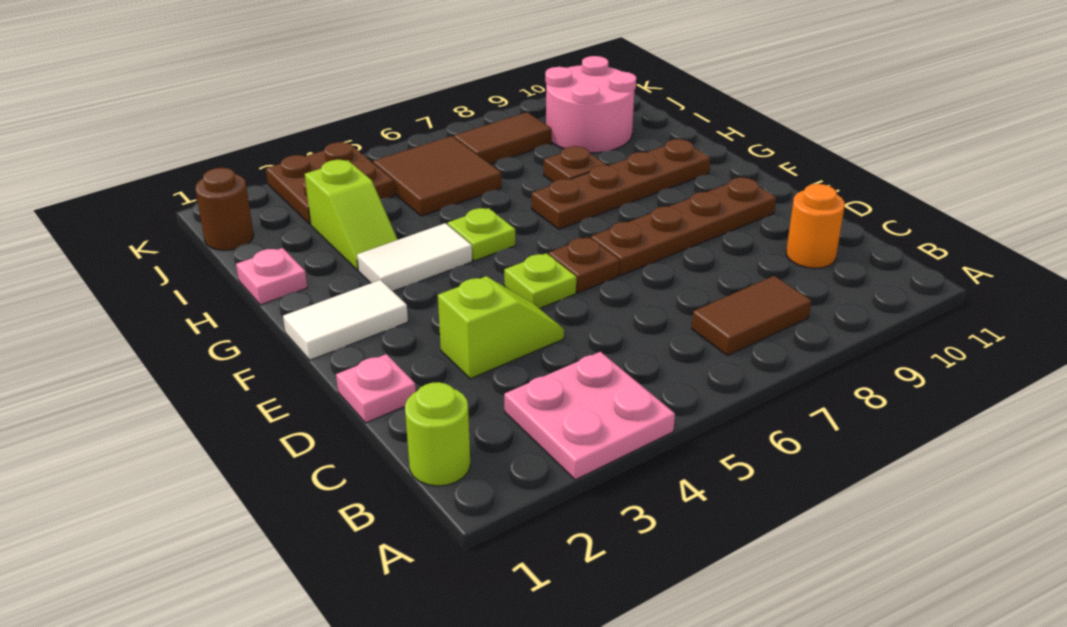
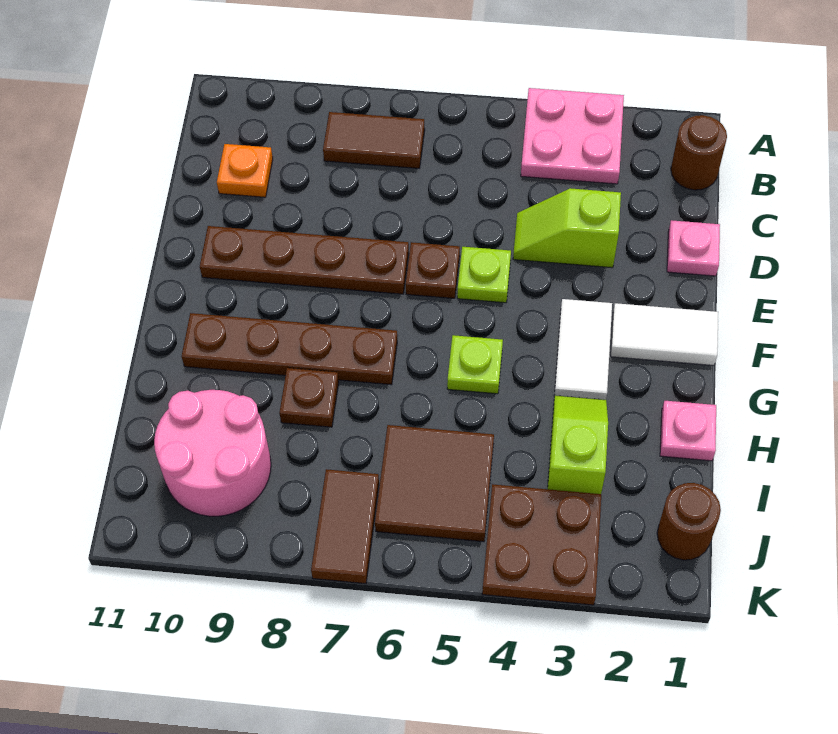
lime 1x1 round brick [405,382,470,486] -> brown 1x1 round brick [671,115,727,190]
orange 1x1 round brick [786,184,845,268] -> orange 1x1 plate [217,144,273,197]
white 1x2 tile [357,223,472,291] -> white 1x2 tile turned to [554,299,612,400]
brown 1x2 tile [454,112,552,164] -> brown 1x2 tile turned to [311,469,379,584]

